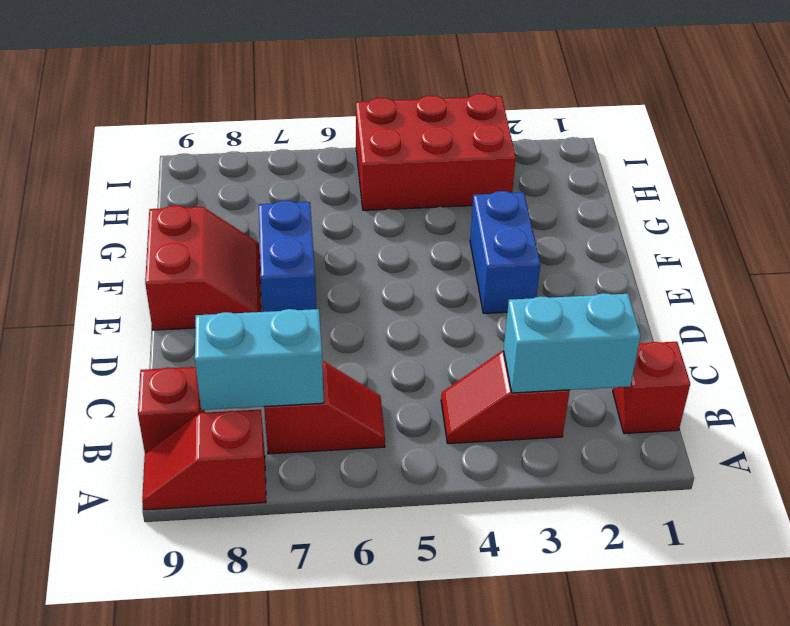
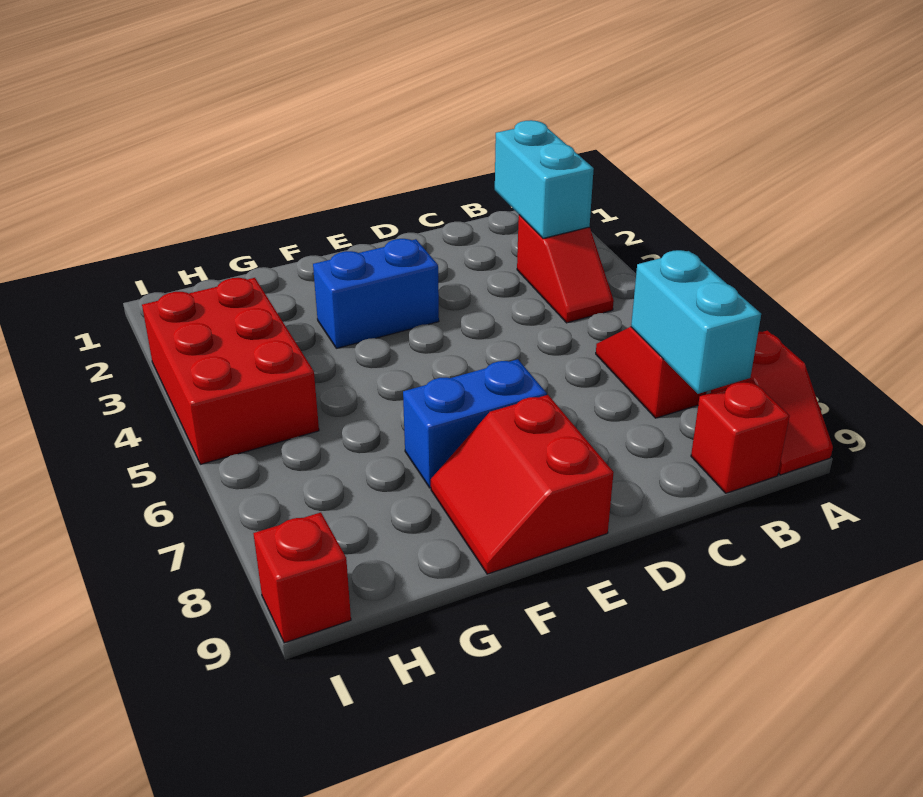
red 1x1 brick [613,342,690,434] -> red 1x1 brick moved to [253,512,351,643]
red 2x2 slope [145,205,261,330] -> red 2x2 slope turned to [431,395,614,574]

